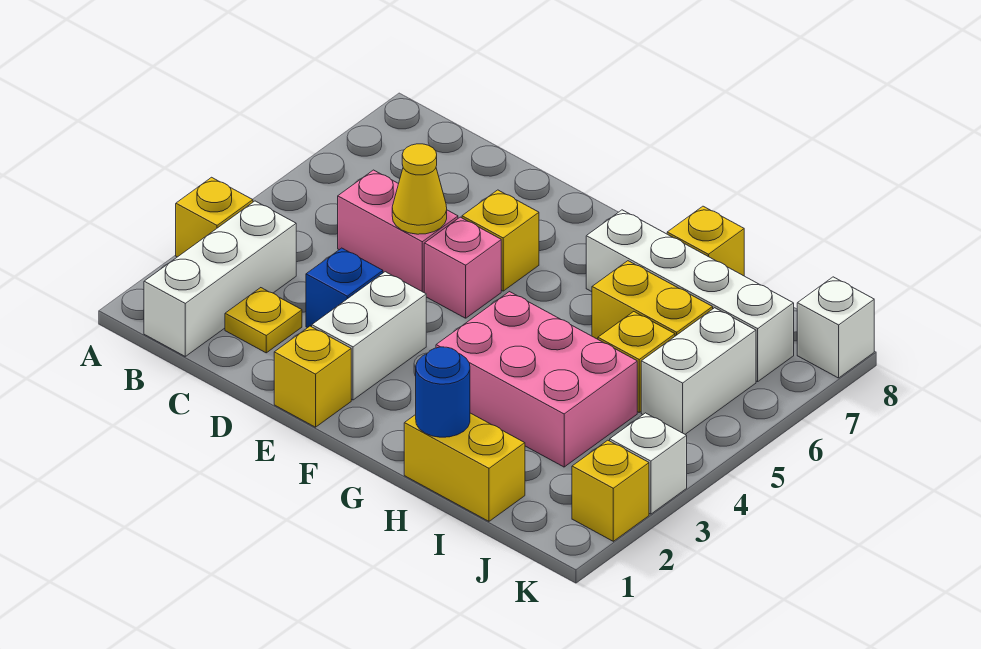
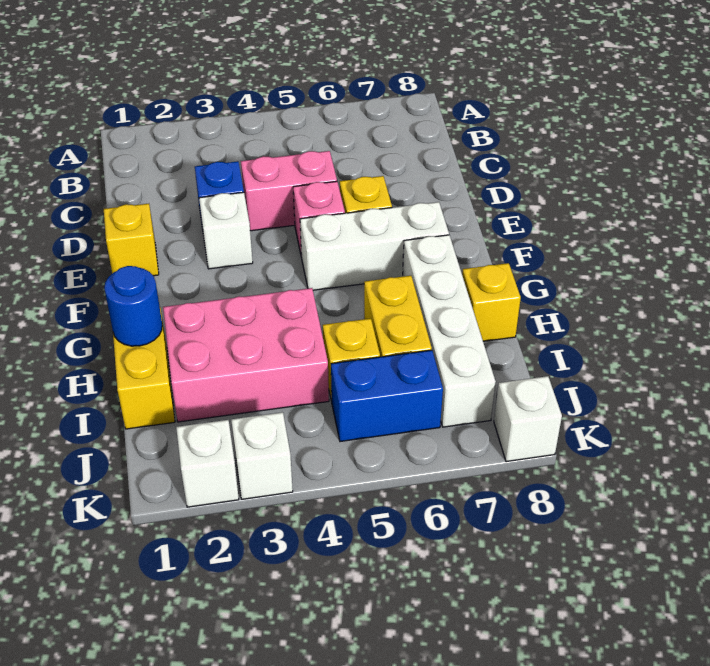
yellow 1x1 brick [176,177,253,257] -> none
white 1x3 brick [144,201,296,356] -> white 1x3 brick moved to [300,202,449,290]
yellow 1x1 plate [225,288,302,353] -> none
pink 1x2 brick [338,170,458,292] -> pink 1x2 brick turned to [241,151,337,231]
yellow 1x1 cone [392,144,447,234] -> none
white 1x2 brick [312,272,426,400] -> white 1x1 brick [199,192,253,269]
pink 2x3 brick [436,292,637,467] -> pink 2x3 brick turned to [163,288,329,422]
white 1x2 brick [641,308,756,434] -> blue 1x2 brick [331,350,443,442]
yellow 1x1 brick [572,440,649,541] -> white 1x1 brick [176,420,239,507]

